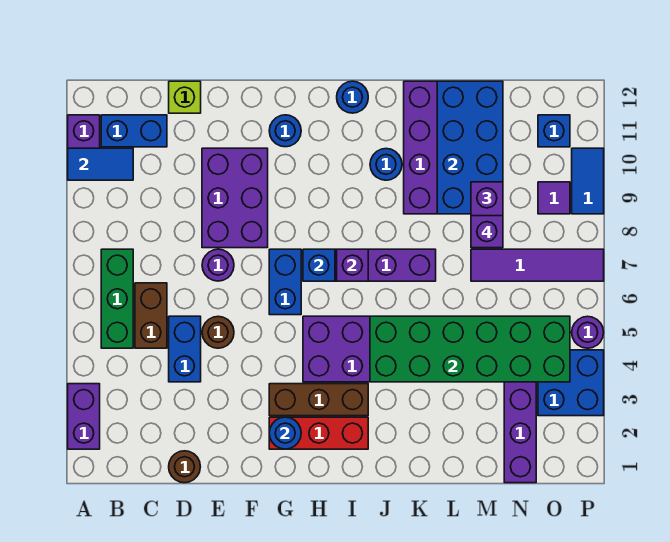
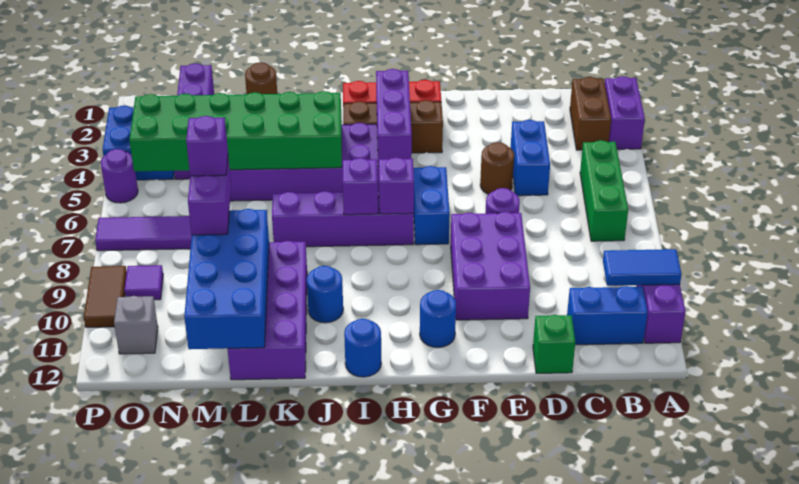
brown 1x2 brick [135,283,167,348] -> brown 1x2 brick moved to [570,77,611,150]
brown 1x1 round brick [169,451,200,483] -> brown 1x1 round brick moved to [245,62,277,94]
lime 1x1 brick [169,81,201,113] -> green 1x1 brick [533,315,575,373]
blue 1x1 round brick [269,417,301,449] -> none
none -> purple 1x3 brick [376,69,412,167]
blue 1x1 brick [303,249,335,281] -> purple 1x1 brick [379,157,414,214]
blue 1x1 brick [538,115,570,147] -> grey 1x1 brick [114,296,158,354]
blue 1x2 tile [572,148,604,214] -> brown 1x2 tile [84,266,127,327]

